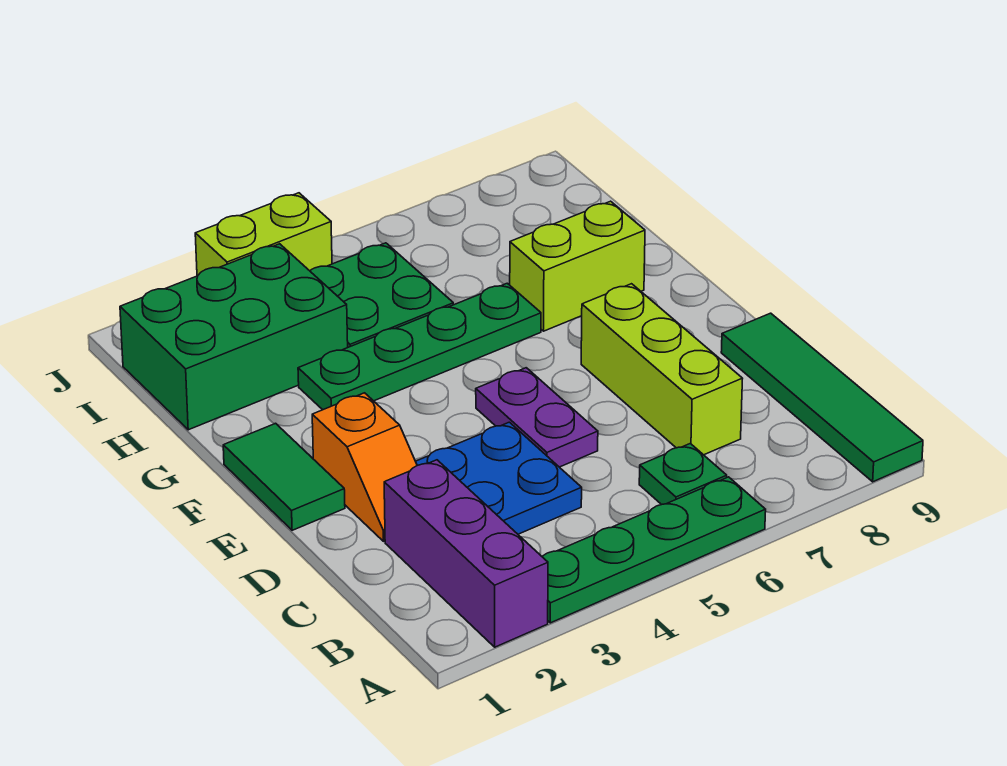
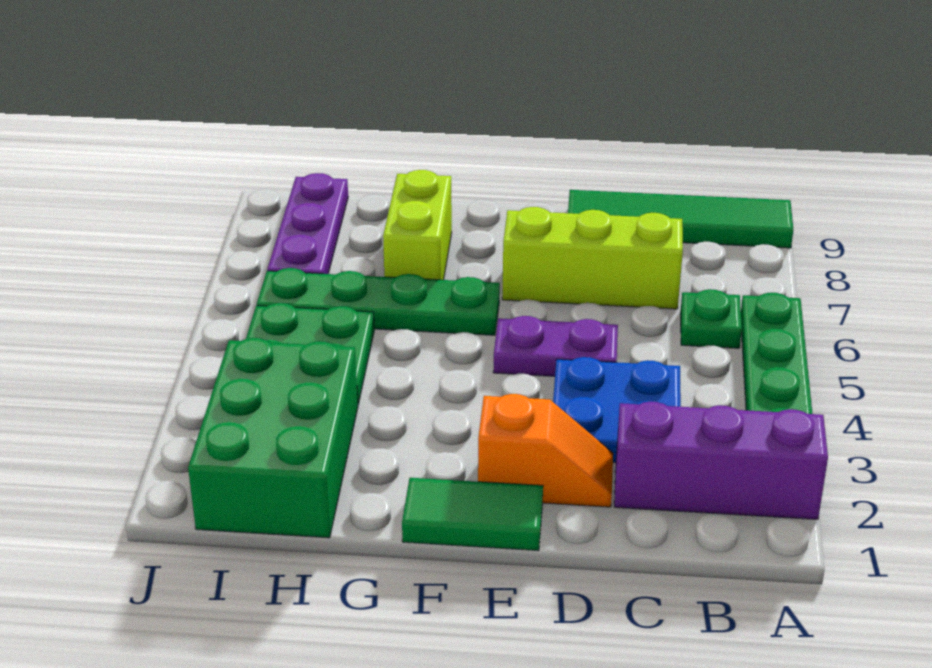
green 1x4 plate [298,283,541,410] -> green 1x4 plate turned to [257,268,500,335]
none -> purple 1x3 plate [267,173,348,274]
lime 1x2 brick [195,193,332,276] -> none

